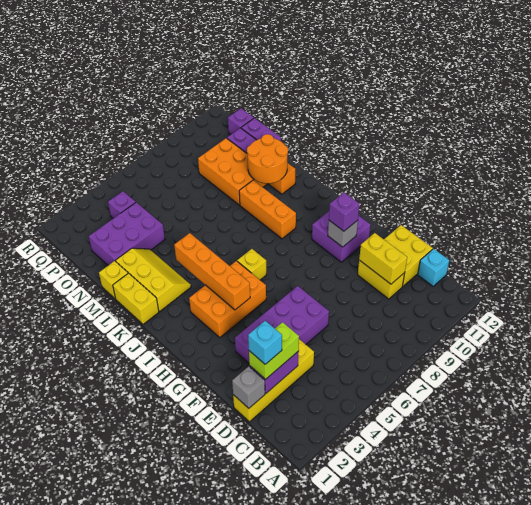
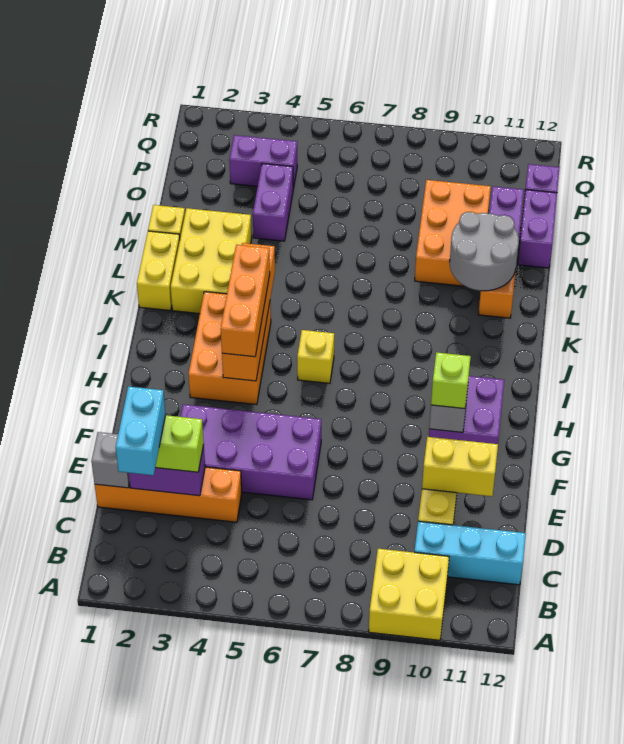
cyan 1x1 brick [418,249,449,286] -> cyan 1x3 brick [414,521,526,585]
yellow 1x4 brick [233,339,314,422] -> orange 1x4 brick [95,467,242,522]
cyan 1x1 brick [248,321,282,364] -> cyan 1x2 brick [116,386,165,475]
yellow 1x2 brick [359,233,407,284] -> yellow 1x2 brick turned to [422,437,498,496]
yellow 2x2 brick [384,225,433,286] -> yellow 2x2 brick moved to [369,549,449,640]
purple 1x1 brick [329,192,359,231] -> lime 1x1 brick [431,352,471,409]
orange 2x3 brick [189,261,266,338] -> orange 2x3 brick turned to [188,292,271,405]
orange 1x3 brick [239,180,296,239] -> orange 1x3 brick moved to [221,245,270,357]
yellow 2x3 slope [116,248,191,311] -> yellow 2x3 brick [171,208,252,314]
orange 2x2 round brick [247,134,288,183] -> grey 2x2 round brick [450,212,519,291]
purple 2x3 brick [89,202,165,265] -> purple 1x2 brick [253,163,293,241]
purple 1x1 brick [108,191,136,218] -> purple 1x2 brick [229,135,297,189]

